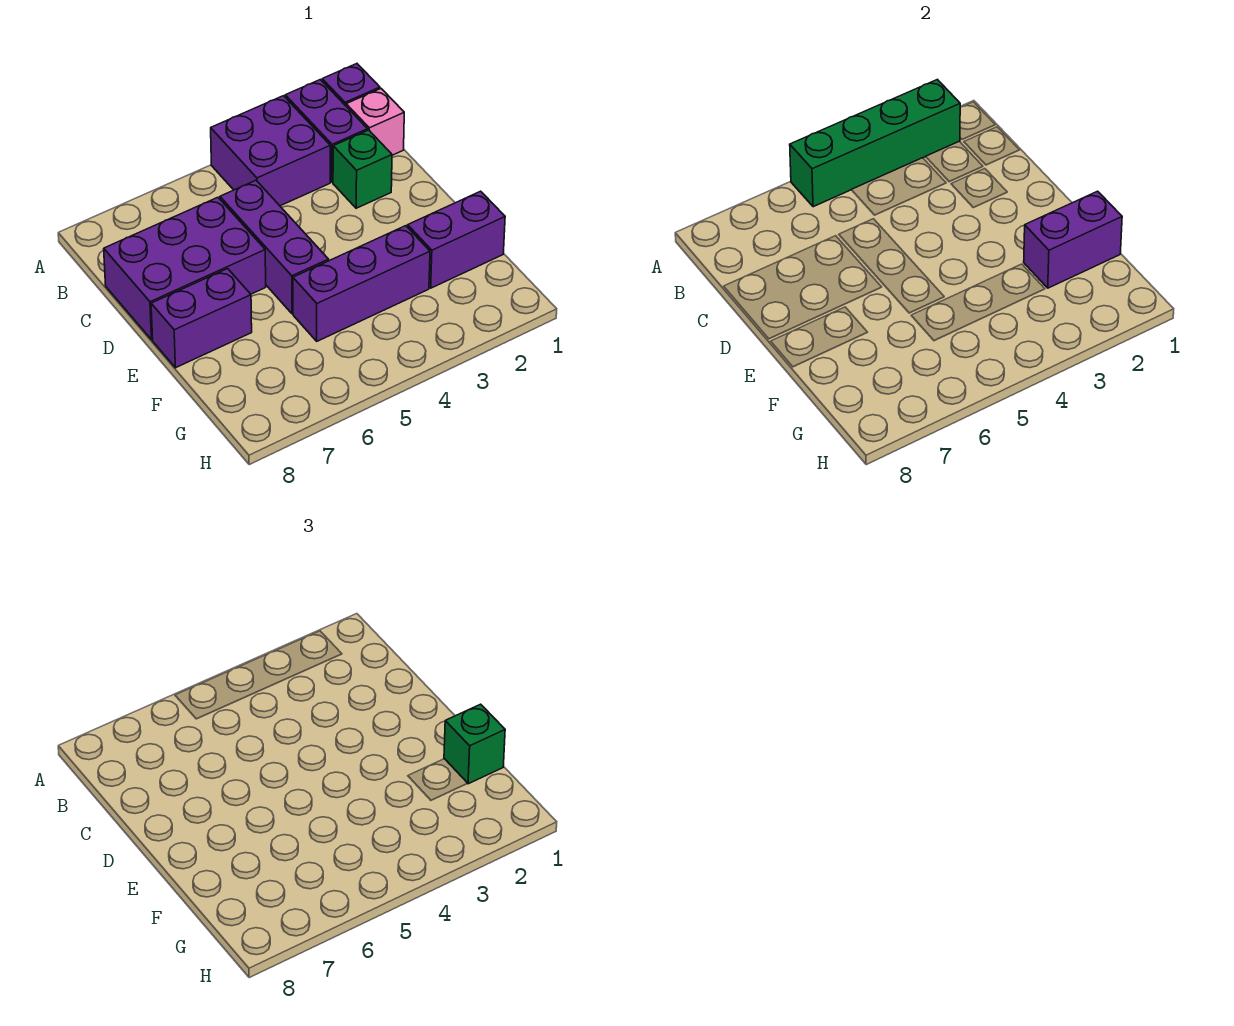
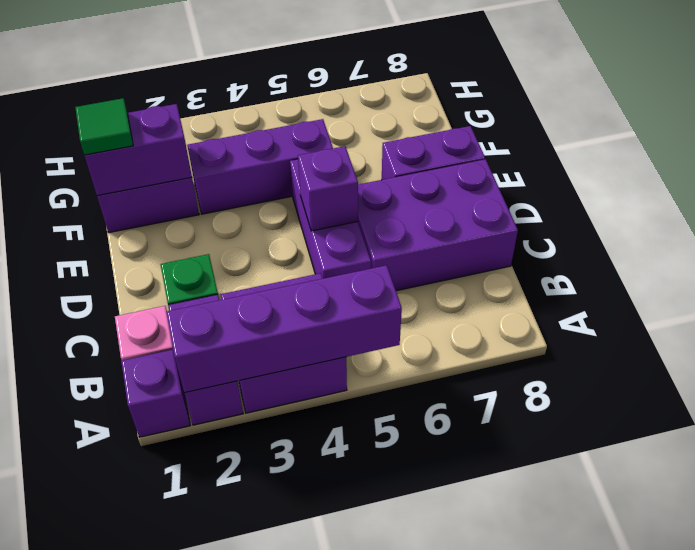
green 1x4 brick [790,80,960,207] -> purple 1x4 brick [167,265,402,393]
none -> purple 1x1 brick [298,146,358,231]
green 1x1 brick [444,704,505,784] -> green 1x1 tile [75,98,133,155]

